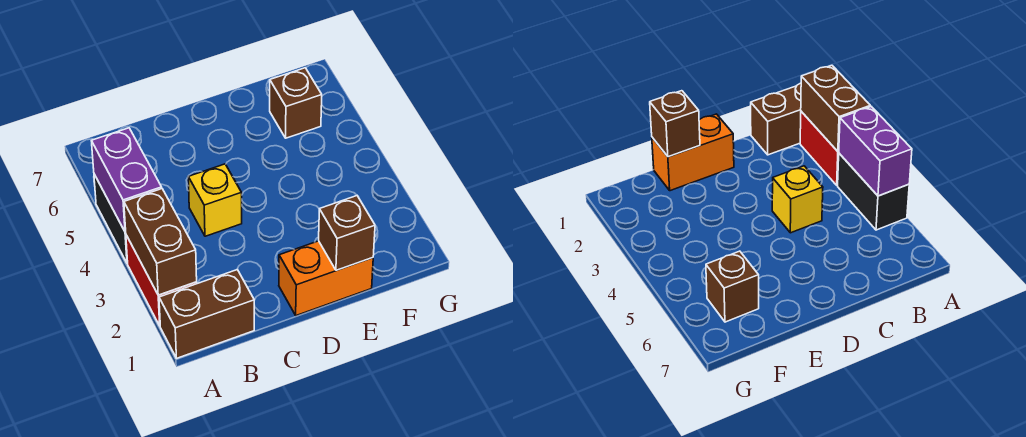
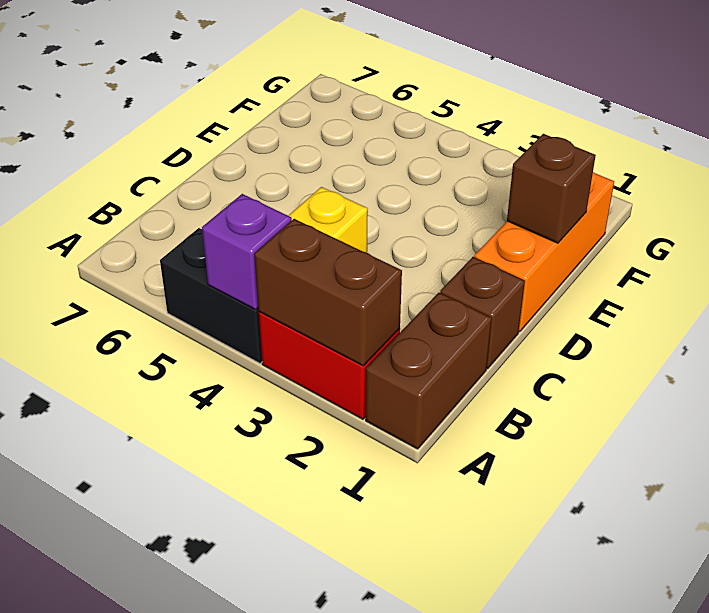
purple 1x2 brick [92,128,162,232] -> purple 1x1 brick [202,194,292,310]
orange 1x2 brick [279,241,373,316] -> orange 1x3 brick [474,172,614,332]
brown 1x1 brick [270,68,322,138] -> brown 1x1 brick moved to [440,257,525,369]

